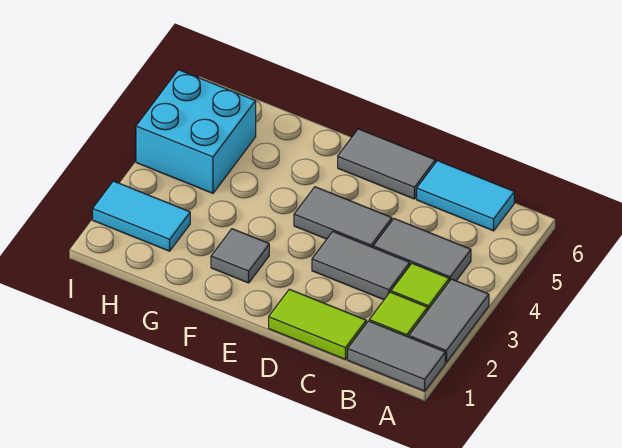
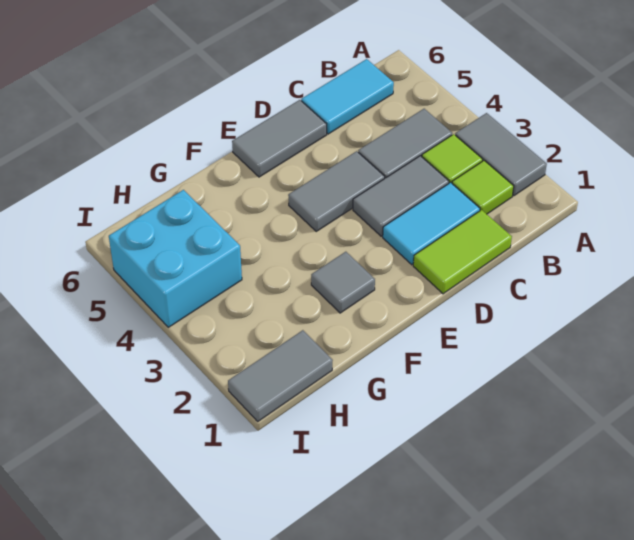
grey 1x2 tile [348,321,445,391] -> grey 1x2 tile moved to [228,330,333,421]
cyan 1x2 tile [93,181,190,251] -> cyan 1x2 tile moved to [383,182,480,265]

